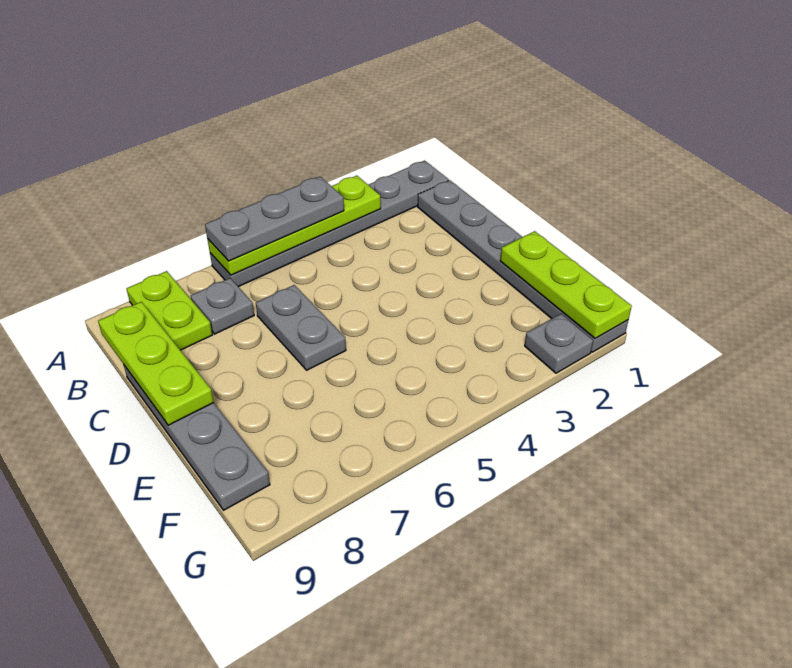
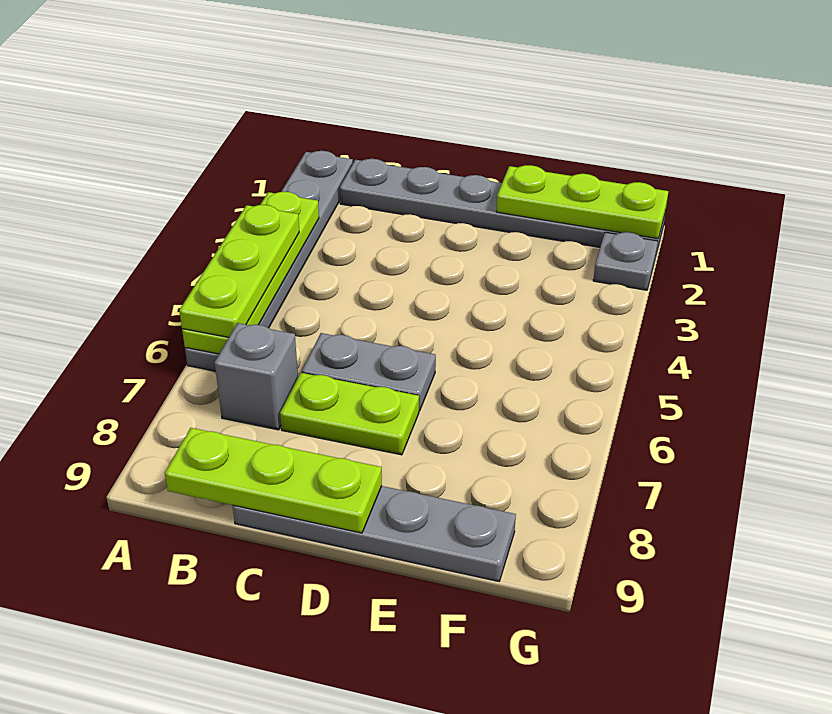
grey 1x3 plate [205,177,344,261] -> lime 1x3 plate [179,205,299,337]
lime 1x2 plate [126,271,212,350] -> lime 1x2 plate moved to [280,373,419,455]
grey 1x1 plate [191,278,254,334] -> grey 1x1 brick [215,323,298,430]

